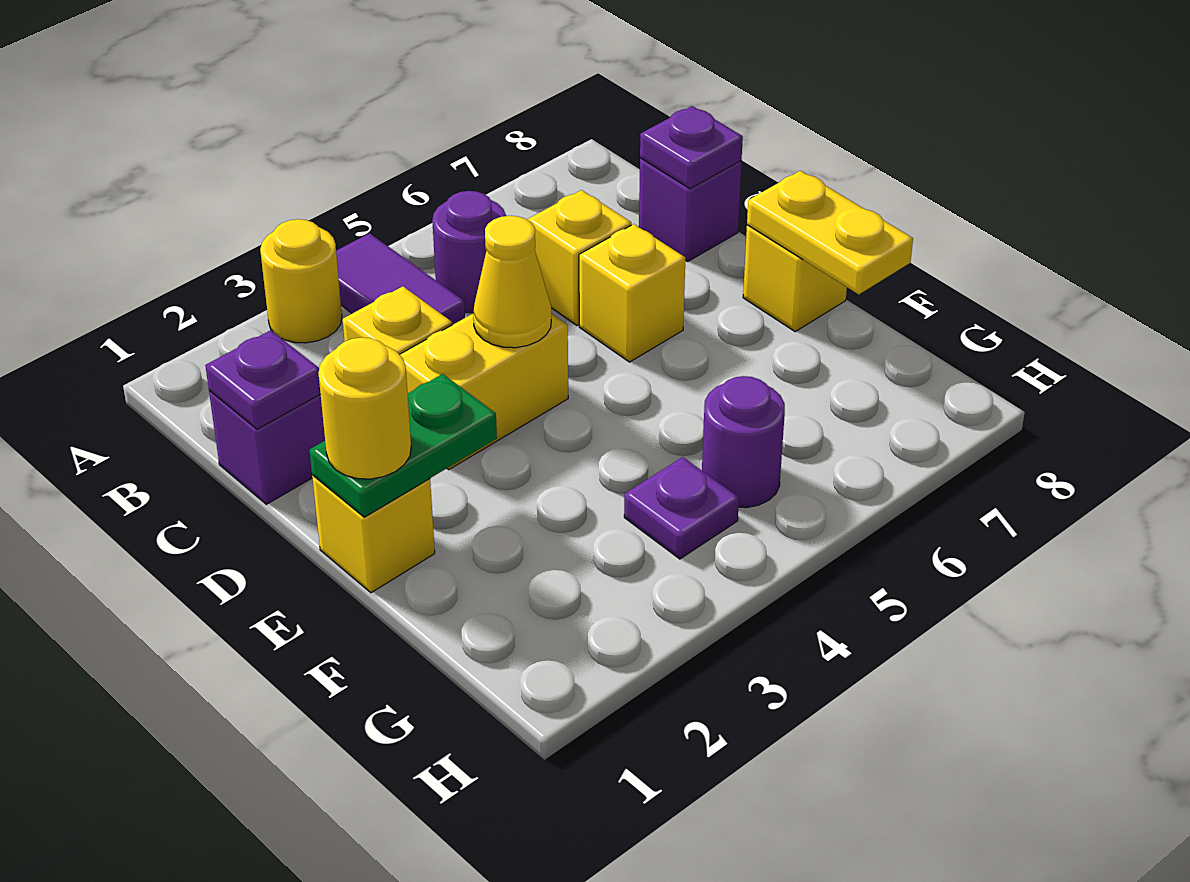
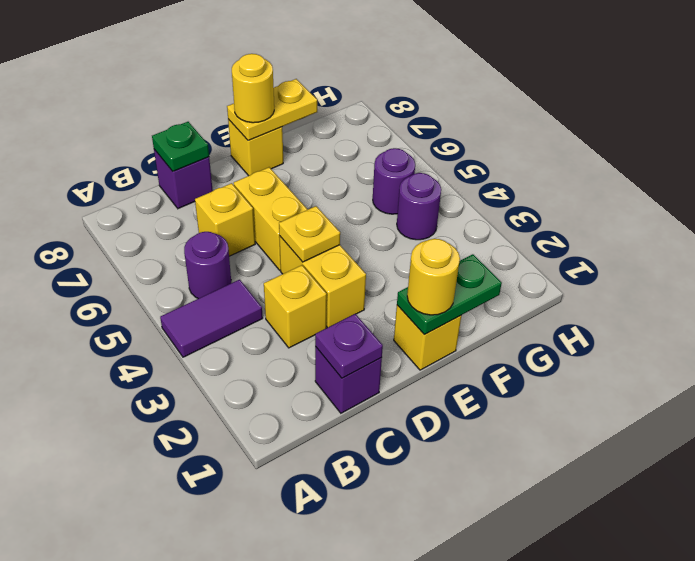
yellow 1x1 round brick [260,219,342,343] -> yellow 1x1 round brick moved to [232,54,274,123]
purple 1x1 plate [640,106,743,189] -> green 1x1 plate [152,122,209,172]
yellow 1x1 cone [473,216,551,348] -> yellow 1x1 plate [279,206,340,262]
yellow 1x1 brick [579,224,685,362] -> yellow 1x2 brick [234,167,308,270]
green 1x2 plate [310,374,497,517] -> green 1x2 plate turned to [397,254,502,335]
purple 1x1 plate [624,457,739,559] -> purple 1x1 round brick [397,173,441,240]

